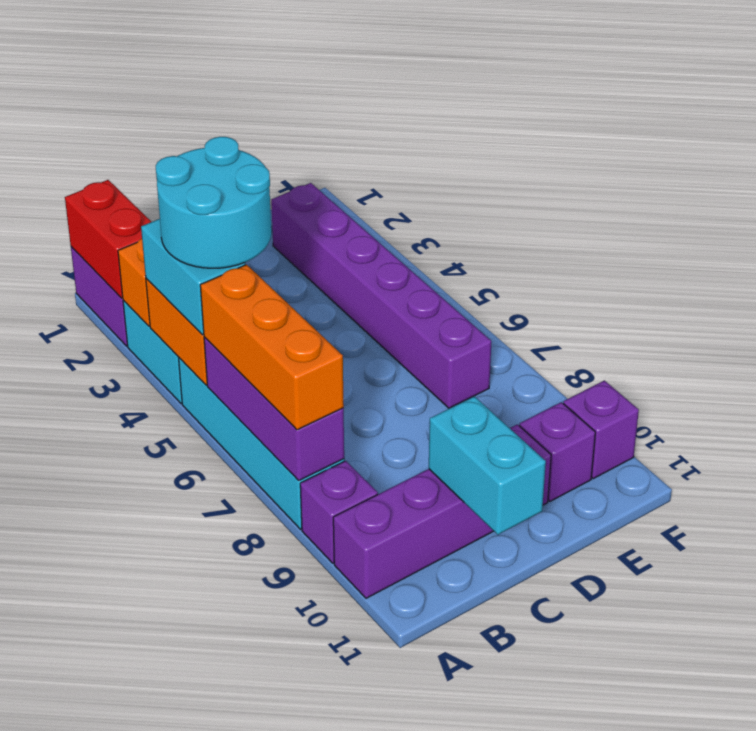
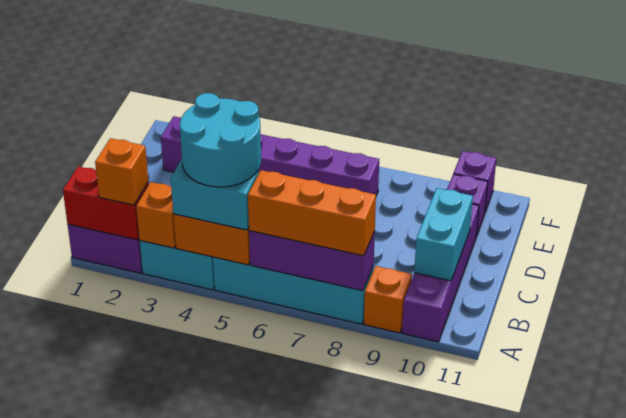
none -> orange 1x1 brick [95,138,148,205]
purple 1x1 brick [300,461,378,563] -> orange 1x1 brick [364,266,412,333]
cyan 1x2 brick [429,396,546,535] -> cyan 1x2 brick turned to [414,188,473,281]

